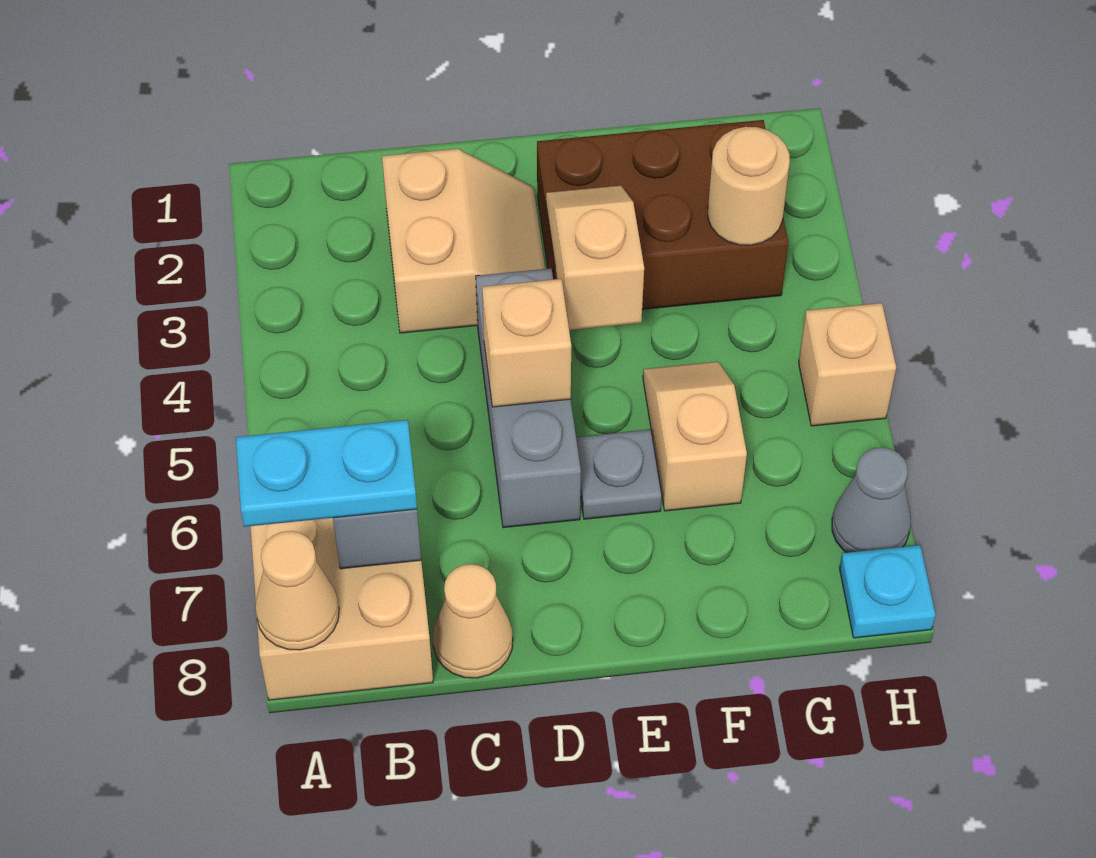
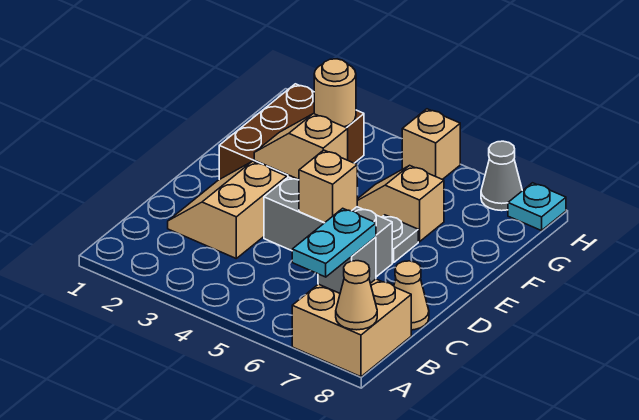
tan 2x2 slope [382,149,545,333] -> tan 2x2 slope turned to [168,161,287,258]

